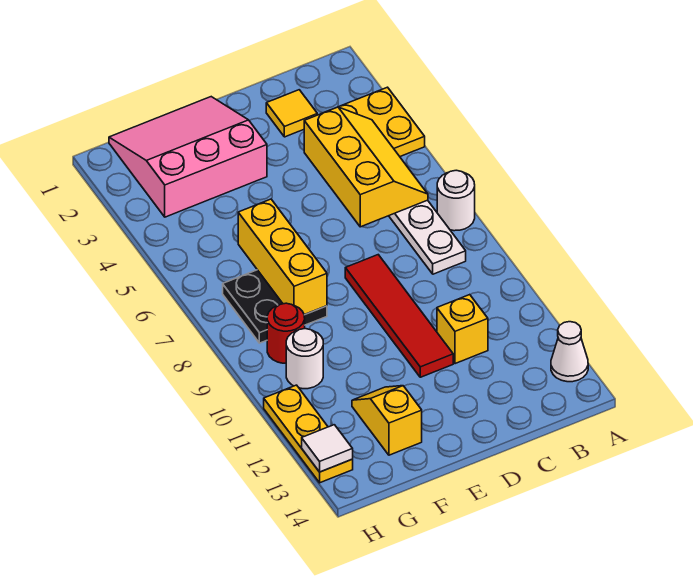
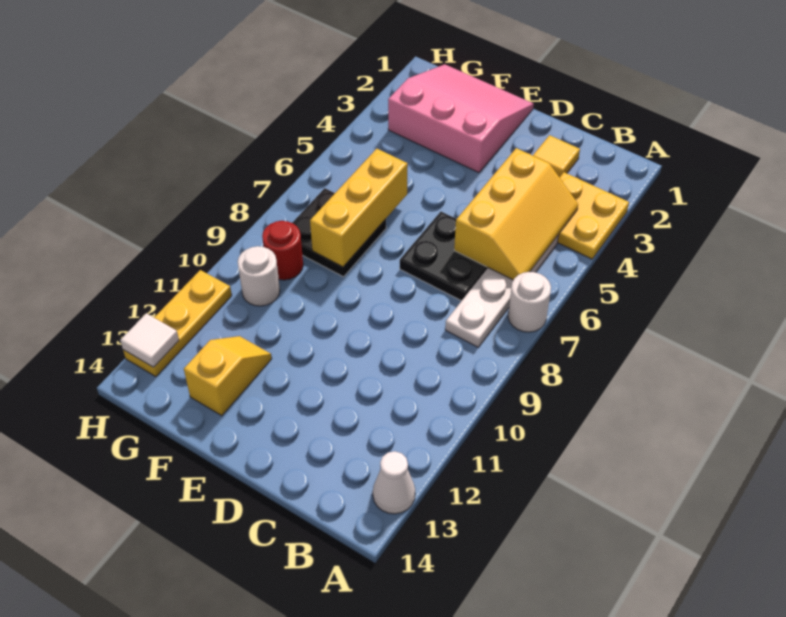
none -> black 2x2 plate [400,212,488,301]
yellow 1x1 brick [437,295,488,364] -> none
red 1x4 tile [345,255,453,377] -> none

